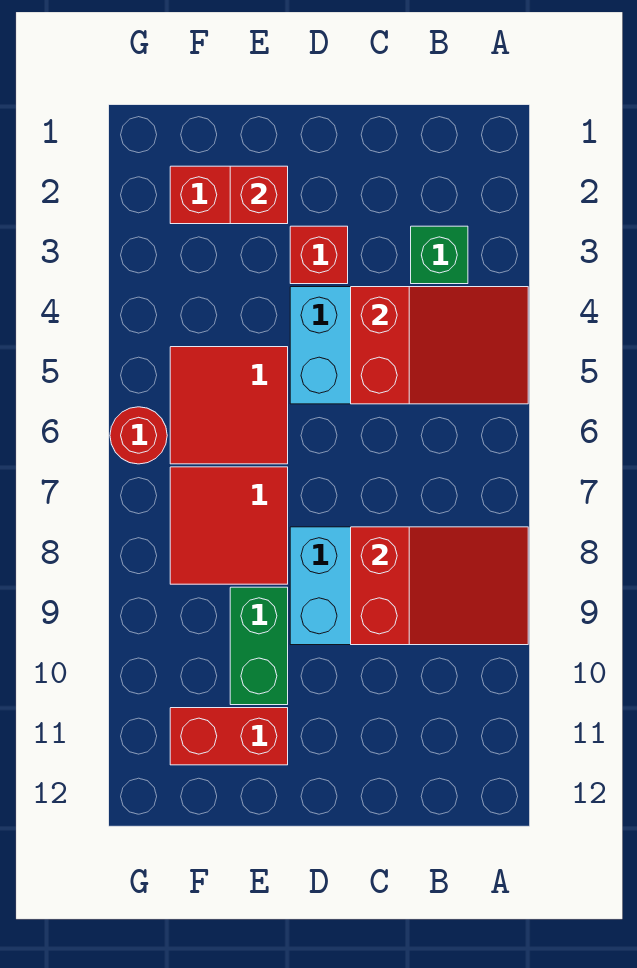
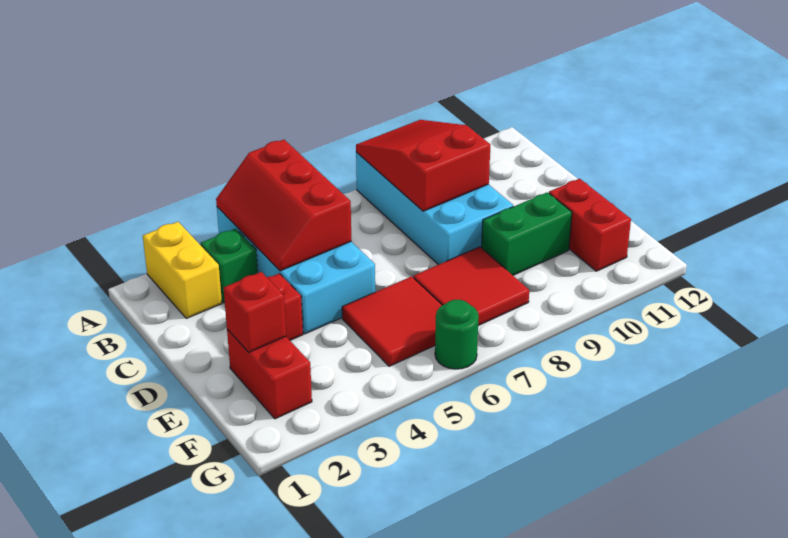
none -> yellow 1x2 brick [143,222,222,318]
red 2x3 slope [351,287,528,404] -> red 2x3 slope turned to [216,140,351,271]
red 1x1 round brick [110,407,167,464] -> green 1x1 round brick [435,300,479,369]

